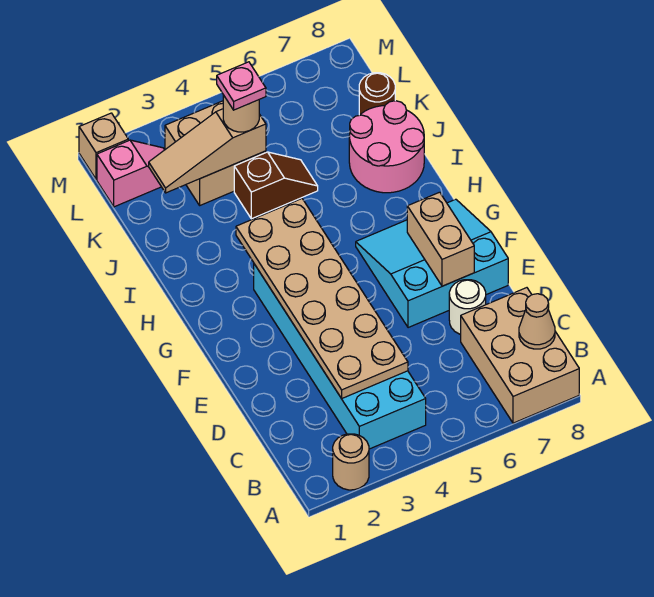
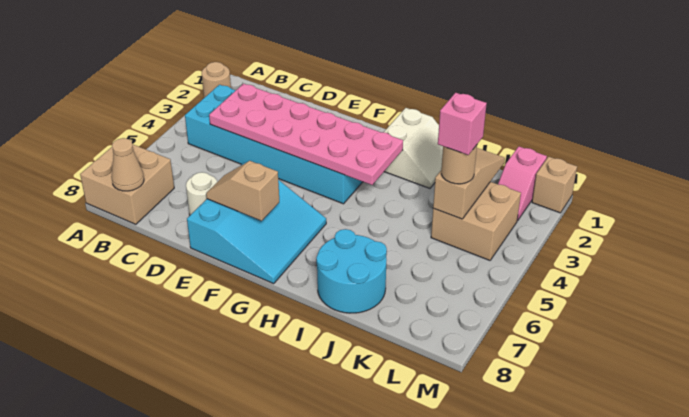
tan 2x3 brick [461,288,579,423] -> tan 2x2 brick [80,144,174,224]
tan 2x6 plate [236,199,408,398] -> pink 2x6 plate [209,84,403,185]
tan 1x2 brick [407,192,474,286] -> tan 1x2 slope [206,161,279,221]
none -> white 2x2 slope [384,108,443,188]
pink 2x2 round brick [349,101,424,193] -> cyan 2x2 round brick [316,229,387,313]
brown 1x2 slope [234,152,318,219] -> none
pink 1x1 plate [217,62,266,110] -> pink 1x1 brick [438,93,487,155]
brown 1x1 round brick [359,73,395,115] -> none

